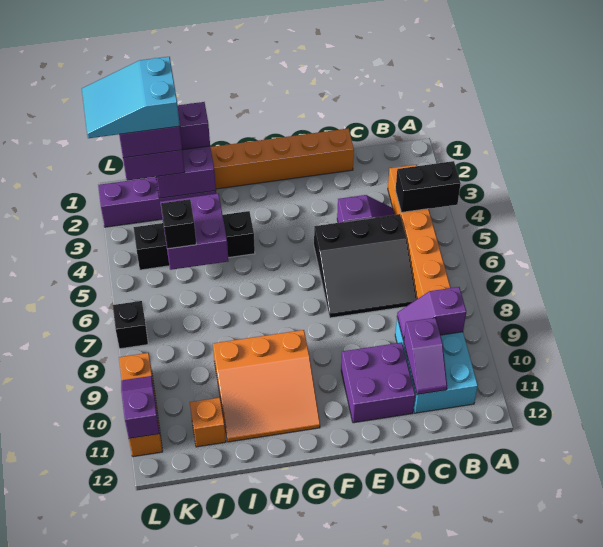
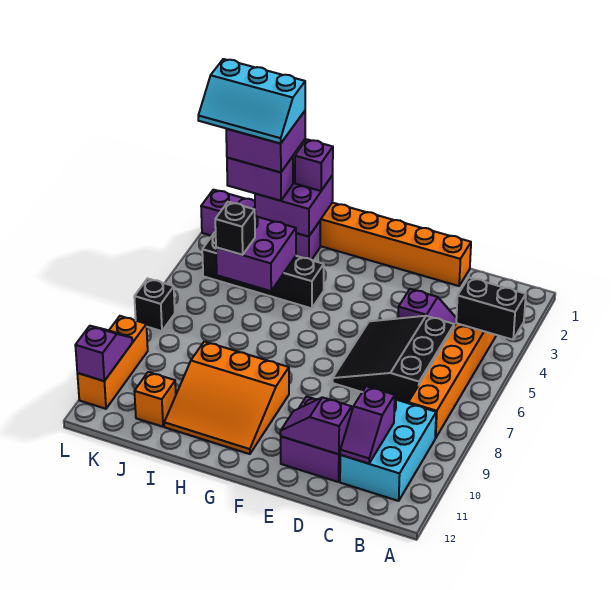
purple 1x2 slope [397,287,466,341] -> purple 1x2 slope moved to [280,397,352,454]
black 3x3 slope [314,214,417,318] -> black 3x3 slope turned to [333,316,454,403]
cyan 2x3 slope [82,57,180,138] -> cyan 2x3 slope turned to [198,59,305,144]

